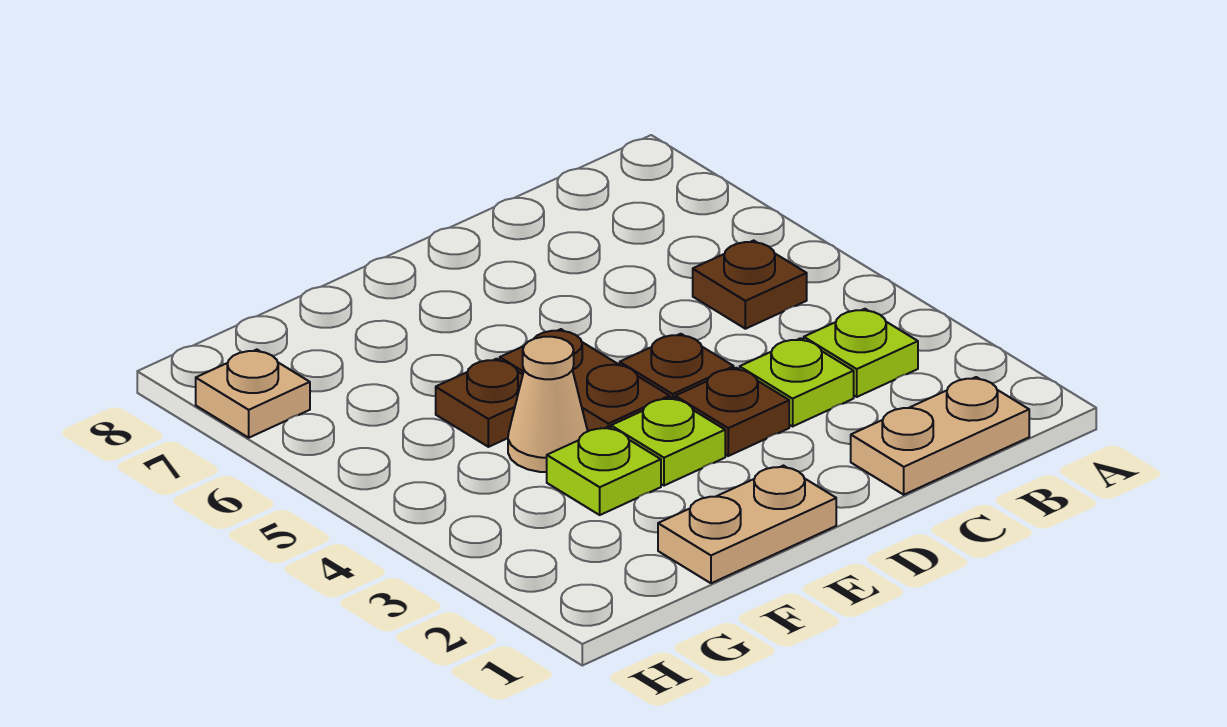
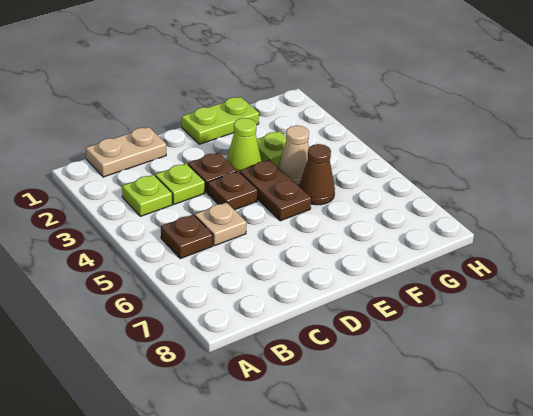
tan 1x2 plate [658,466,836,583] -> lime 1x2 plate [182,97,259,144]
lime 1x1 plate [611,397,725,486] -> lime 1x1 cone [227,118,261,172]
brown 1x1 plate [436,359,523,447] -> brown 1x1 cone [299,144,335,205]
tan 1x1 plate [196,350,310,438] -> tan 1x1 plate moved to [195,202,247,246]

